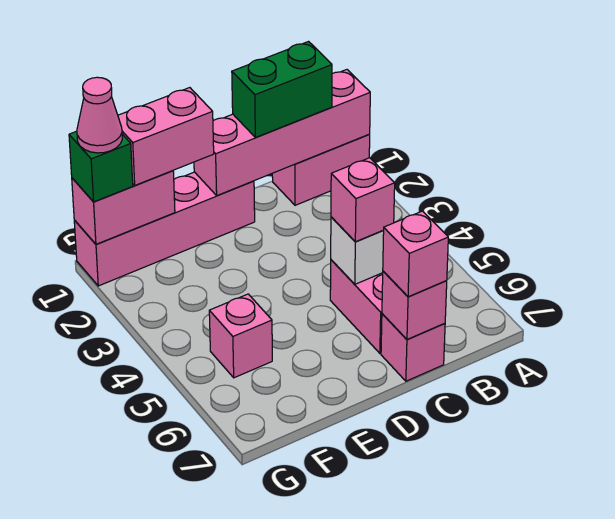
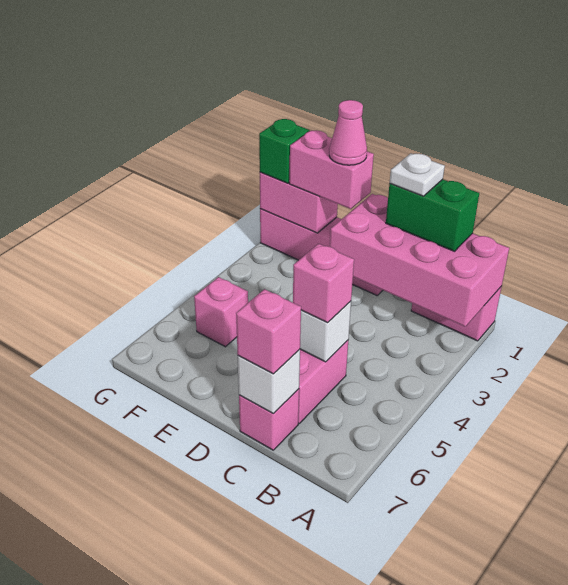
pink 1x4 brick [194,70,370,195] -> pink 2x4 brick [330,194,509,326]
none -> white 1x1 plate [390,153,445,196]
pink 1x1 brick [382,271,447,339] -> white 1x1 brick [238,349,300,414]
pink 1x1 cone [77,77,122,153] -> pink 1x1 cone moved to [329,100,367,165]

